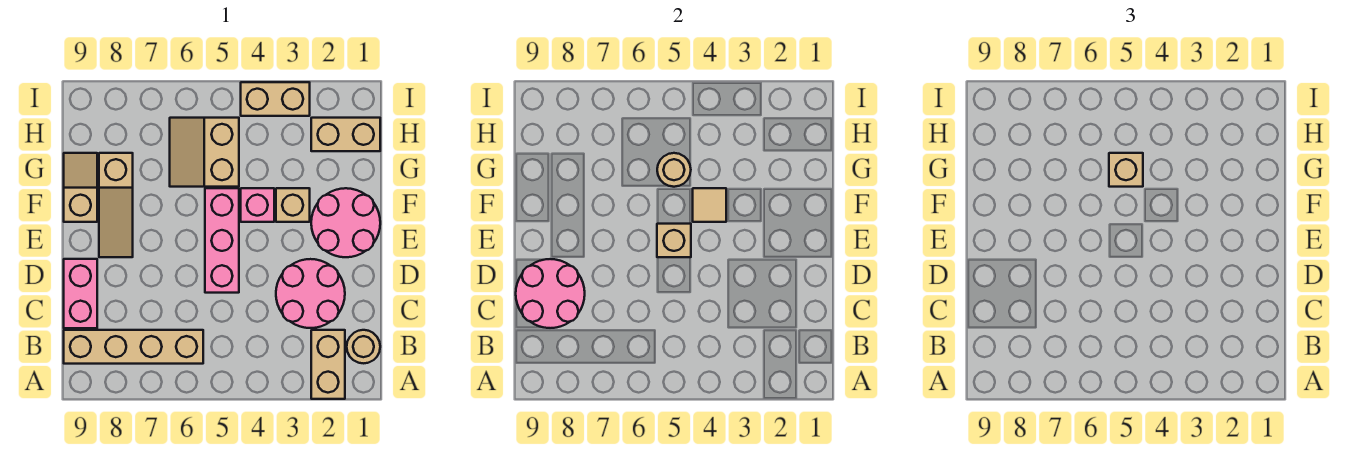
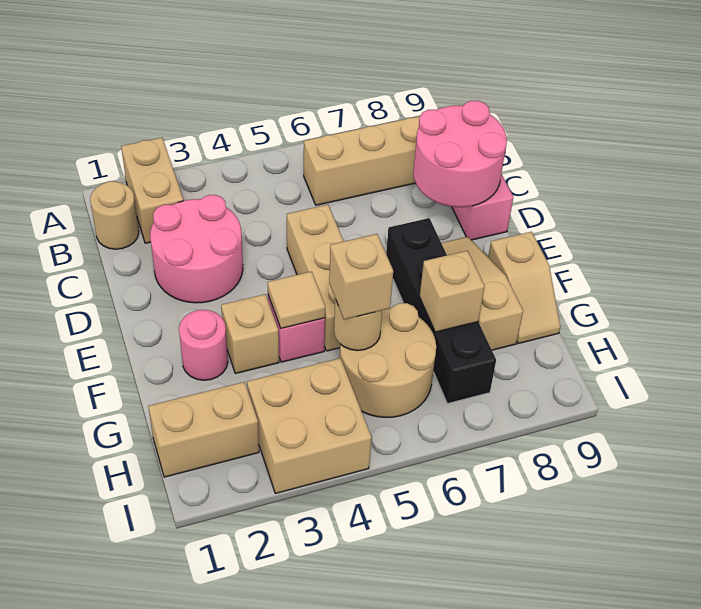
pink 1x3 brick [205,188,239,293] -> tan 1x3 brick [287,205,344,351]
pink 2x2 round brick [311,188,380,257] -> pink 1x1 round brick [179,310,228,380]
tan 1x1 brick [657,224,691,257] -> tan 1x1 brick moved to [420,251,485,332]
none -> black 1x4 brick [386,218,496,404]
tan 2x2 slope [170,118,239,187] -> tan 2x2 round brick [340,303,436,418]
tan 1x2 brick [241,82,310,116] -> tan 2x2 brick [247,358,372,493]

